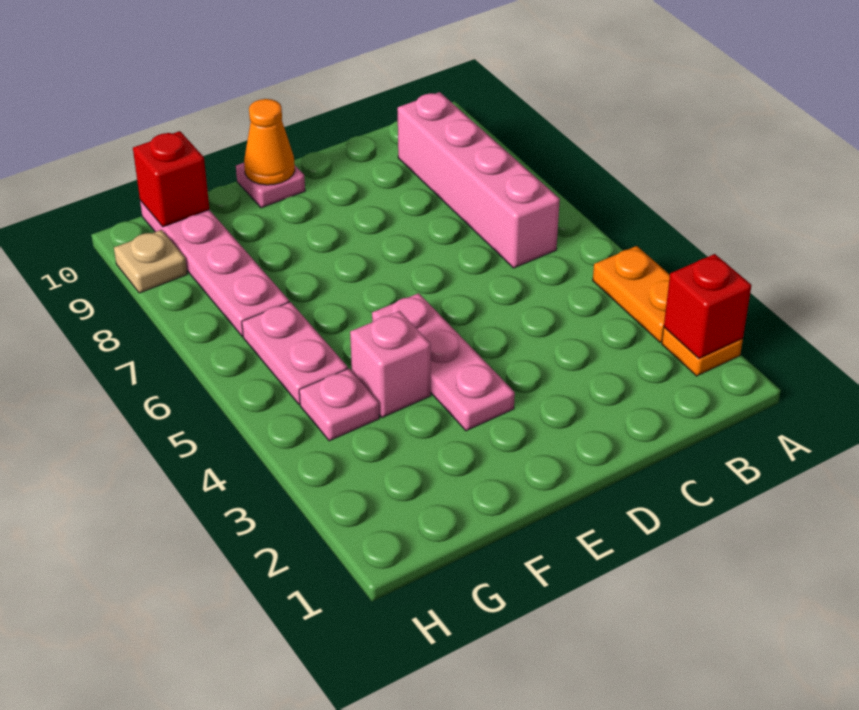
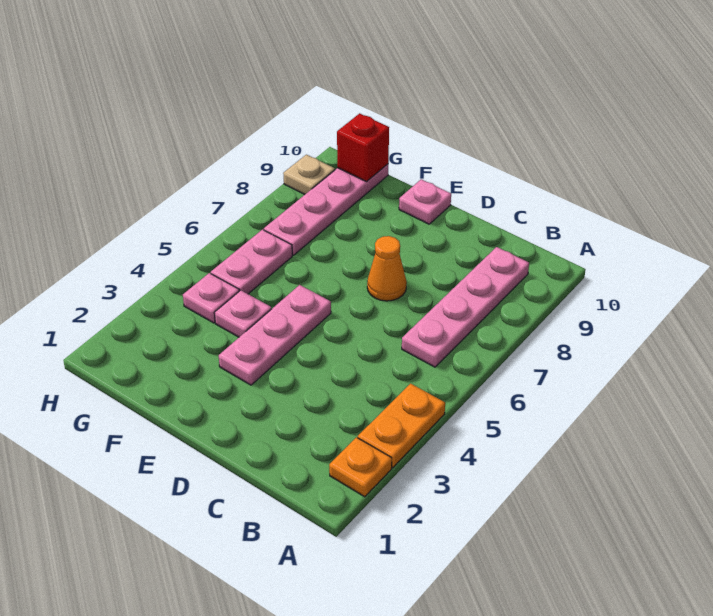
red 1x1 brick [664,254,751,359] -> none
pink 1x4 brick [398,92,560,268] -> pink 1x4 plate [402,247,529,367]
orange 1x1 cone [244,99,295,185] -> orange 1x1 cone moved to [367,236,407,301]
pink 1x1 brick [350,311,431,417] -> pink 1x1 plate [214,290,272,337]

